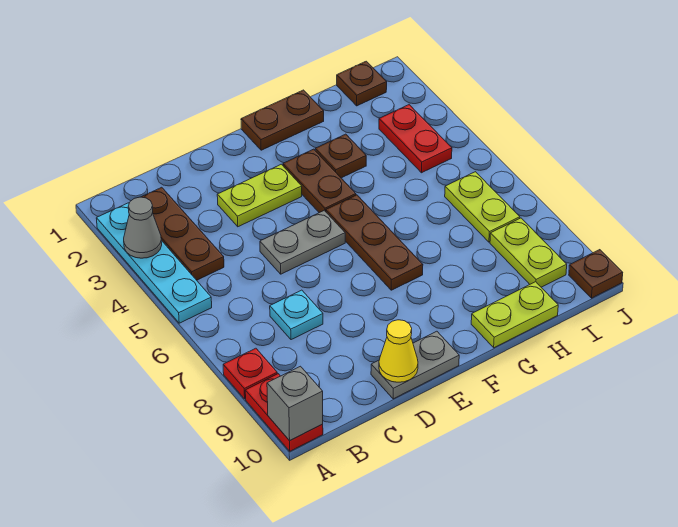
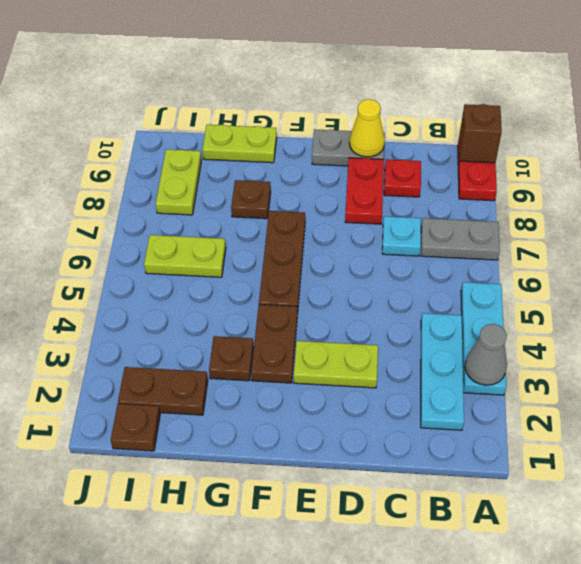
cyan 1x4 plate [96,203,212,323] -> cyan 1x3 plate [461,282,507,395]
red 1x1 plate [223,348,277,399] -> red 1x1 plate moved to [384,159,421,197]
grey 1x1 brick [267,366,323,441] -> brown 1x1 brick [459,104,502,163]
brown 1x3 plate [142,187,224,280] -> cyan 1x3 plate [421,313,464,430]
grey 1x2 plate [260,210,345,274] -> grey 1x2 plate moved to [421,218,500,260]
brown 1x2 plate [241,90,324,150] -> brown 1x2 plate moved to [118,367,208,415]
red 1x2 plate [379,105,452,173] -> red 1x2 plate moved to [345,158,384,224]
lime 1x2 plate [445,172,520,242] -> lime 1x2 plate turned to [144,235,226,277]
brown 1x1 plate [569,250,623,298] -> brown 1x1 plate moved to [231,180,271,219]

